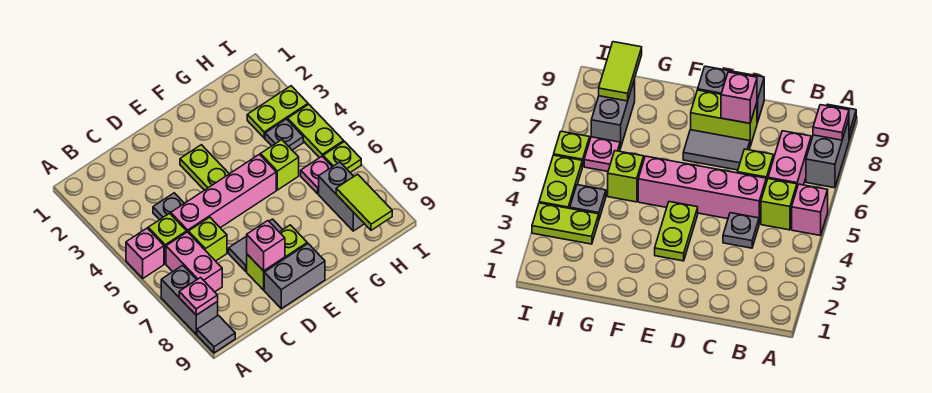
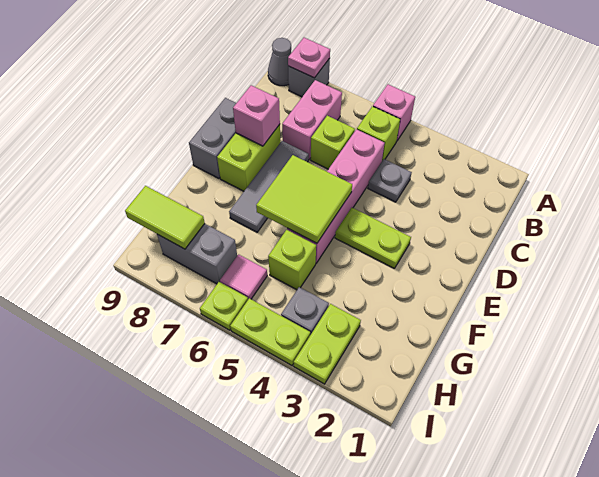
grey 1x2 brick [161,265,218,334] -> grey 1x1 brick [288,58,330,97]
grey 1x1 tile [197,315,235,353] -> grey 1x1 cone [268,38,291,86]
pink 1x2 brick [166,232,222,292] -> pink 1x2 brick turned to [282,80,342,160]
grey 1x2 tile [229,219,283,271] -> grey 1x3 tile [229,141,309,232]
none -> lime 2x2 tile [256,155,352,243]
pink 1x1 plate [301,157,332,194] -> pink 1x1 tile [220,254,267,299]

